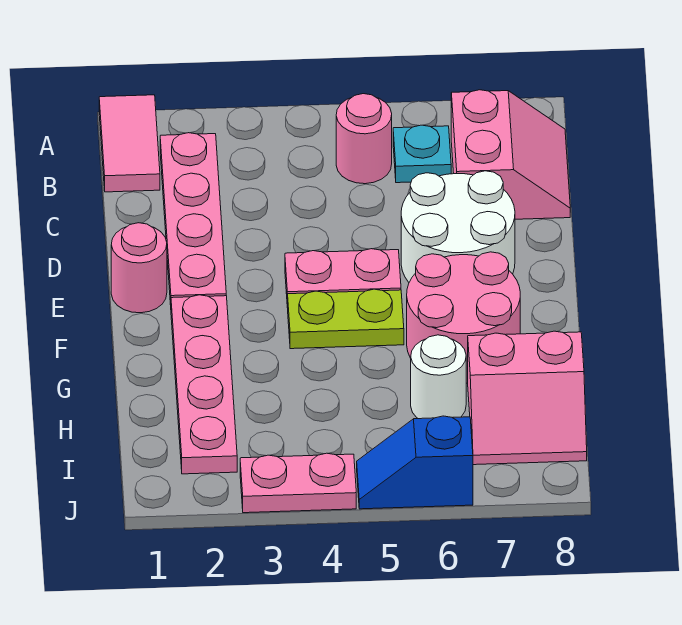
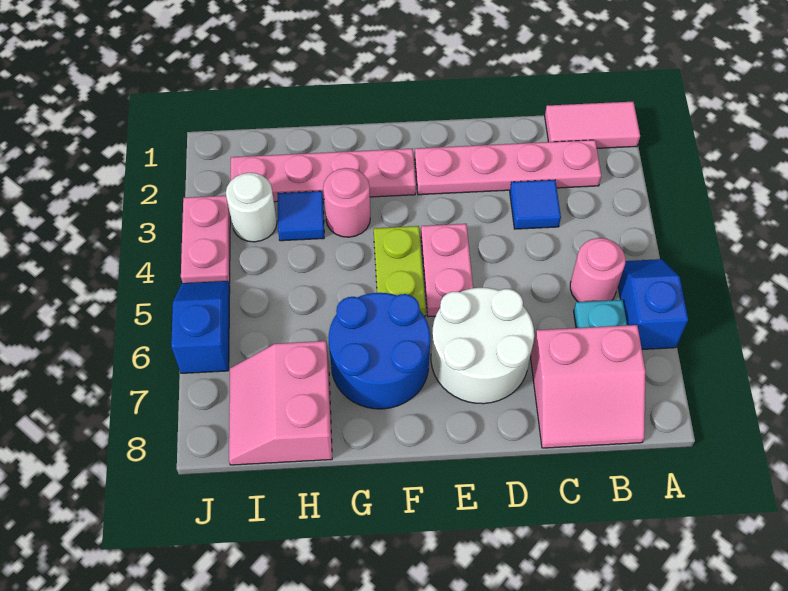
none -> blue 1x2 slope [618,259,688,349]
none -> blue 1x1 tile [510,180,561,229]
pink 1x1 round brick [111,223,167,313] -> pink 1x1 round brick moved to [323,168,370,237]
pink 2x2 round brick [407,252,520,384] -> blue 2x2 round brick [329,293,430,409]
none -> blue 1x1 tile [278,191,324,241]
white 1x1 round brick [411,335,466,419] -> white 1x1 round brick moved to [226,173,277,242]

